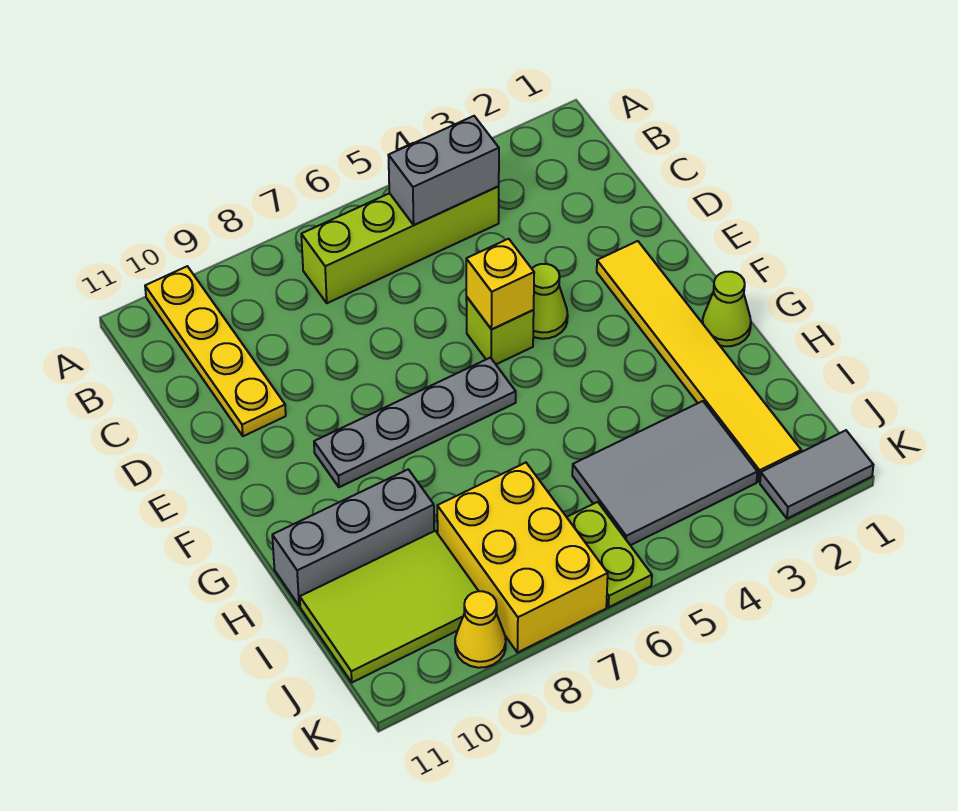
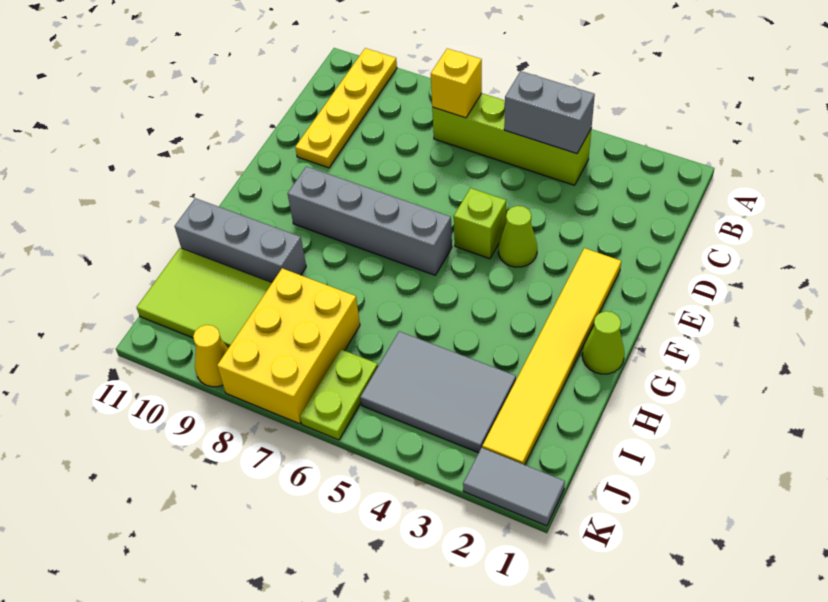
yellow 1x1 brick [466,239,534,330] -> yellow 1x1 brick moved to [431,49,482,118]
grey 1x4 plate [314,358,516,487] -> grey 1x4 brick [288,166,452,275]

